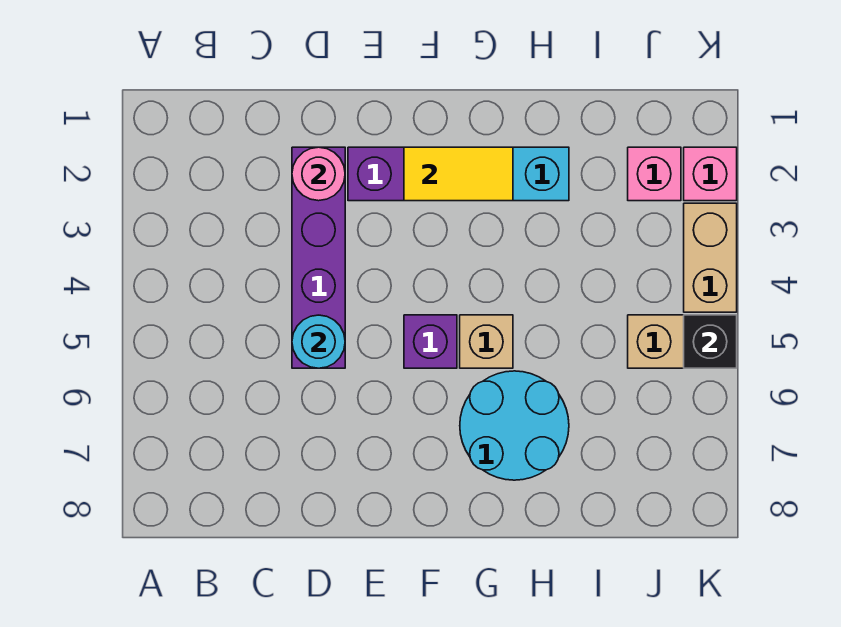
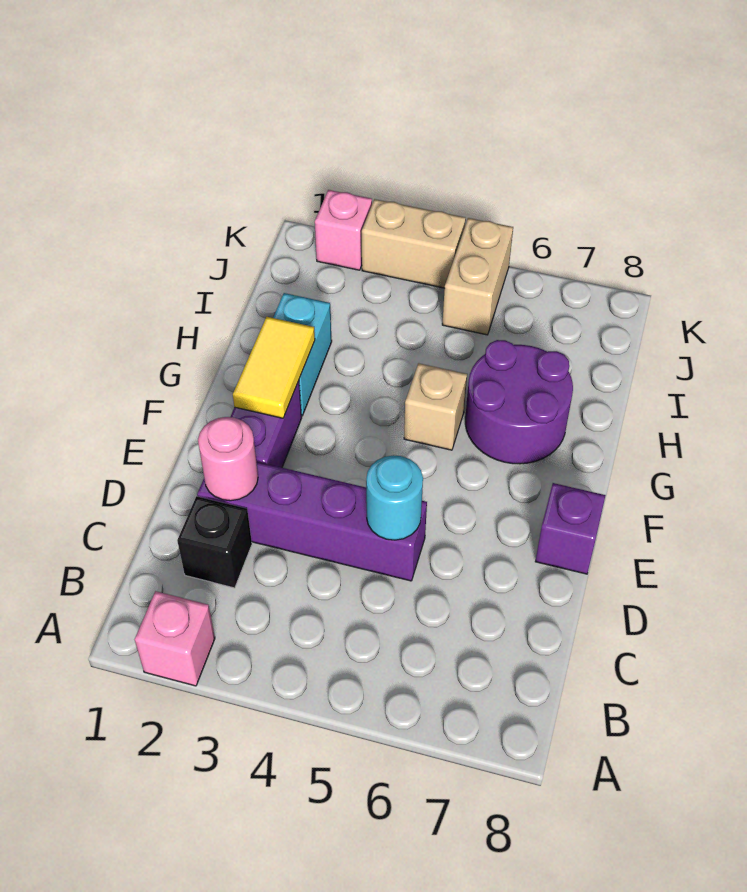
purple 1x1 brick [404,315,457,368] -> purple 1x1 brick moved to [535,483,606,574]
cyan 2x2 round brick [460,371,569,480] -> purple 2x2 round brick [465,340,573,464]
pink 1x1 brick [628,147,681,201] -> pink 1x1 brick moved to [135,591,215,686]
black 1x1 brick [684,315,737,368] -> black 1x1 brick moved to [177,496,252,588]

